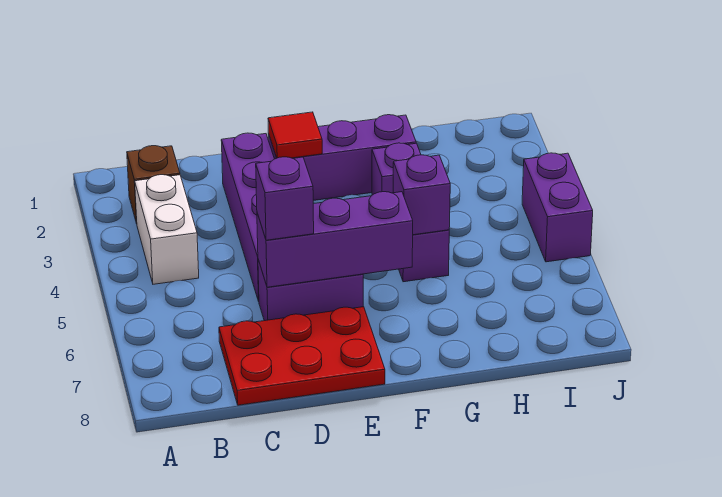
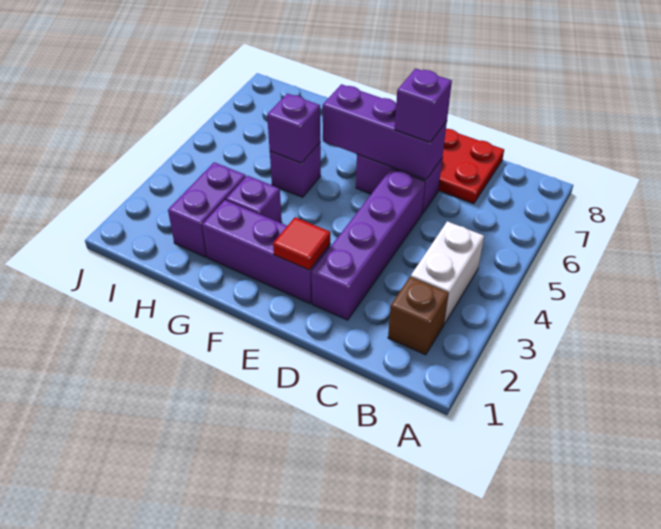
purple 1x2 brick [522,153,593,262] -> purple 1x2 brick moved to [168,162,246,257]

